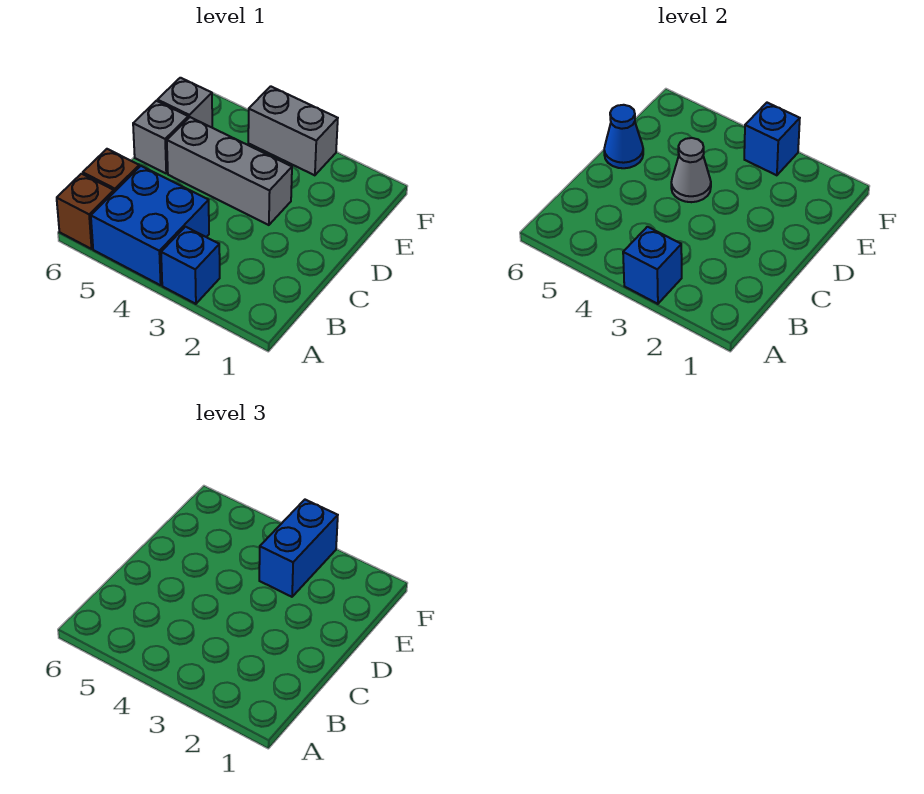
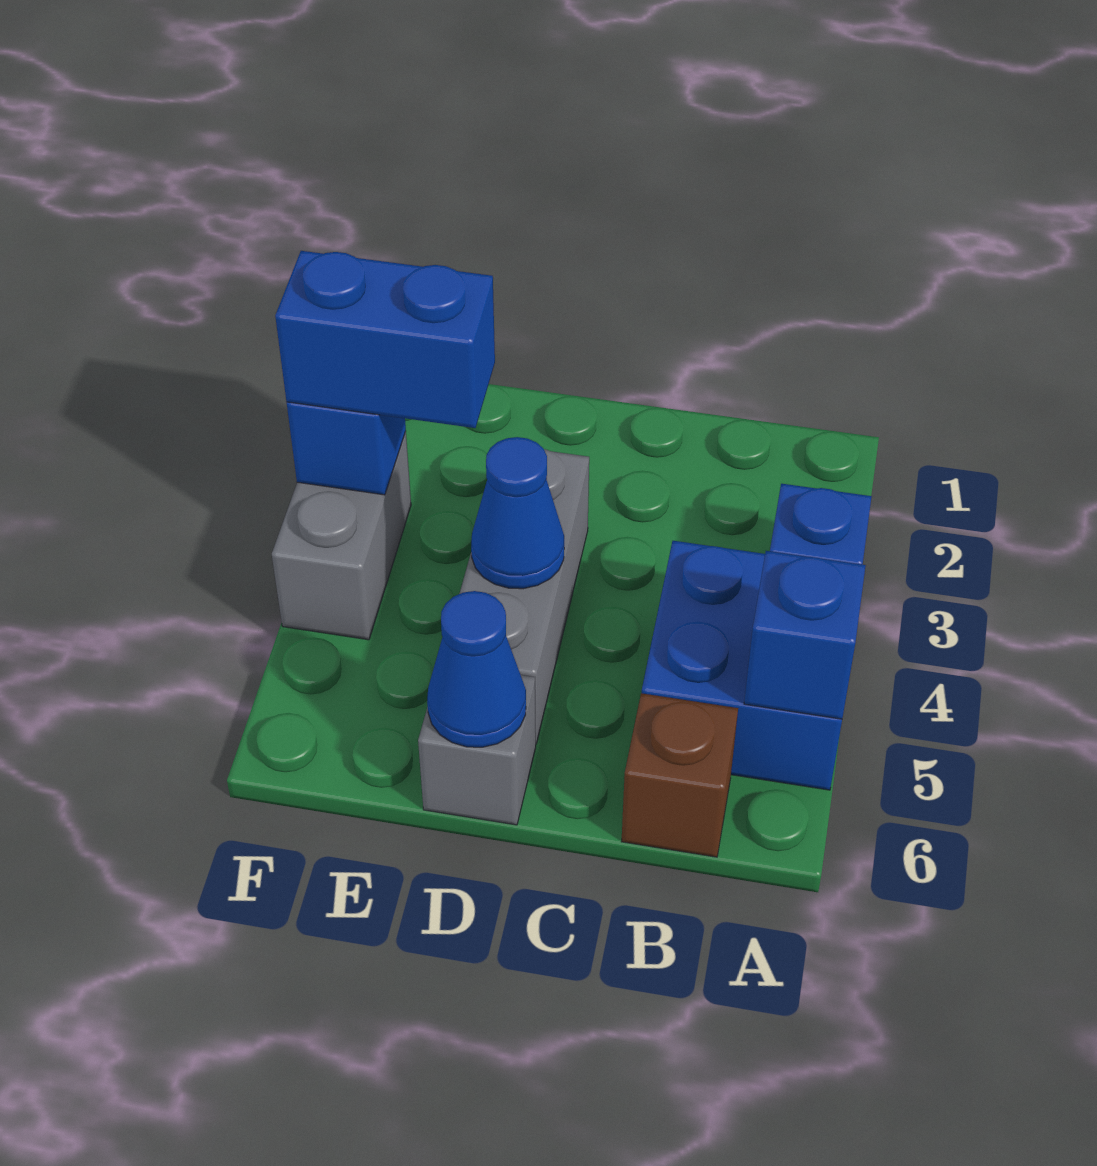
blue 1x1 brick [623,227,682,304] -> blue 1x1 brick moved to [744,551,866,719]
brown 1x1 brick [57,174,114,249] -> none
grey 1x1 cone [671,138,711,202] -> blue 1x1 cone [471,437,564,589]
grey 1x1 brick [158,78,212,127] -> none

